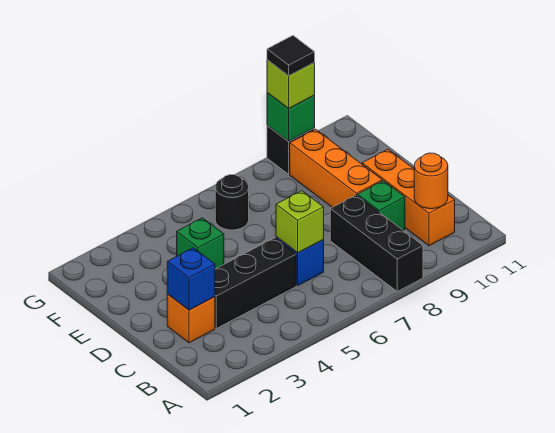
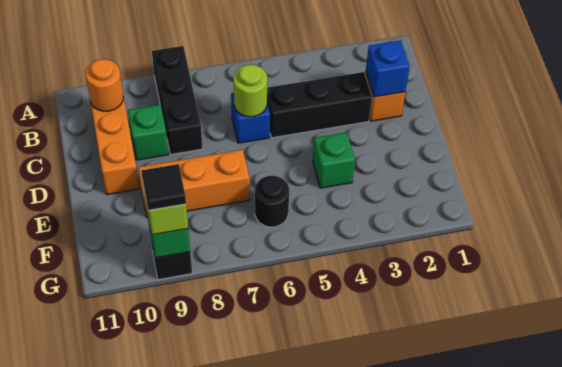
lime 1x1 brick [276,191,324,253] -> lime 1x1 round brick [233,65,267,117]
orange 1x3 brick [290,129,382,207] -> orange 1x3 brick turned to [138,150,250,218]

